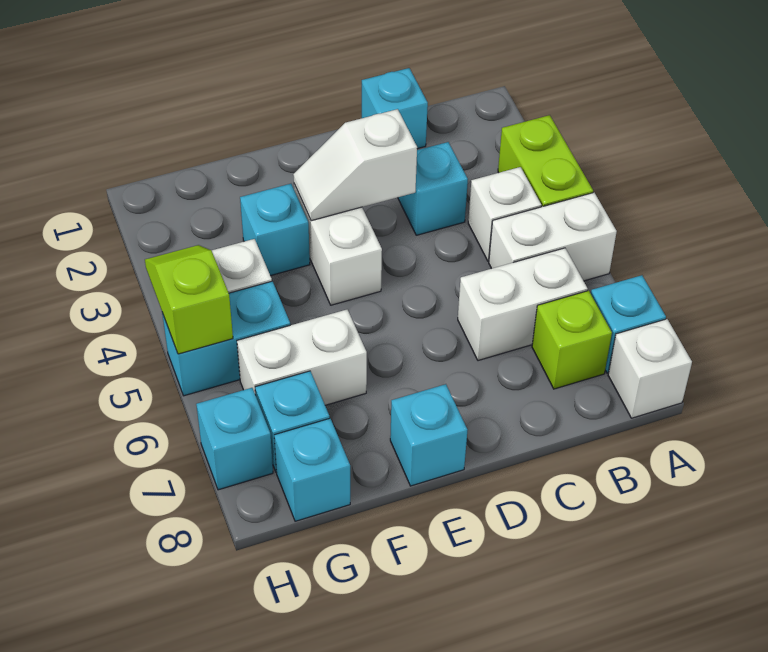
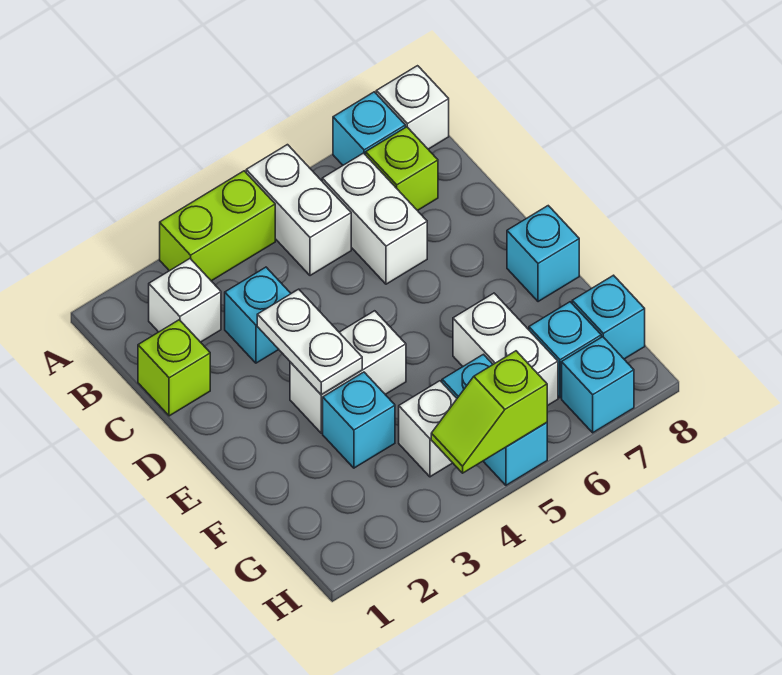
white 1x1 brick [468,167,541,261] -> white 1x1 brick moved to [149,259,221,342]
cyan 1x1 brick [362,68,428,149] -> lime 1x1 brick [138,320,210,416]
white 1x2 slope [293,109,417,221] -> white 1x2 plate [257,289,362,395]

